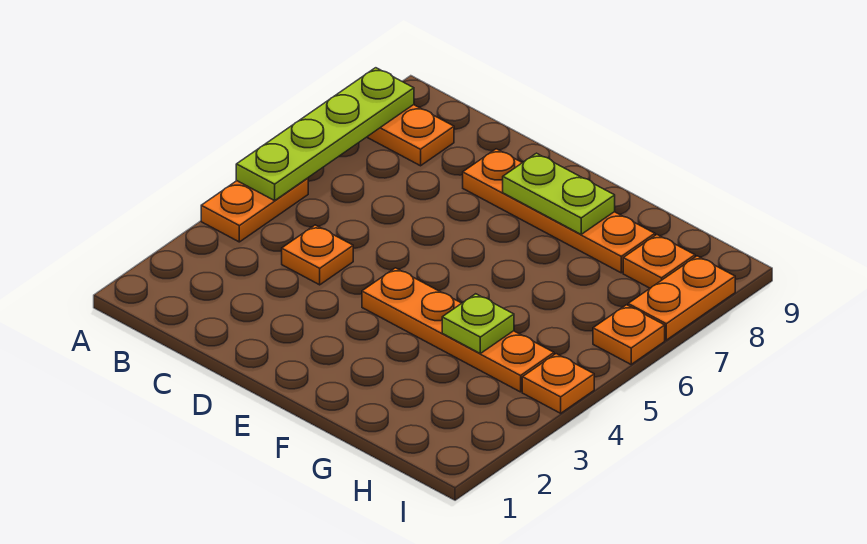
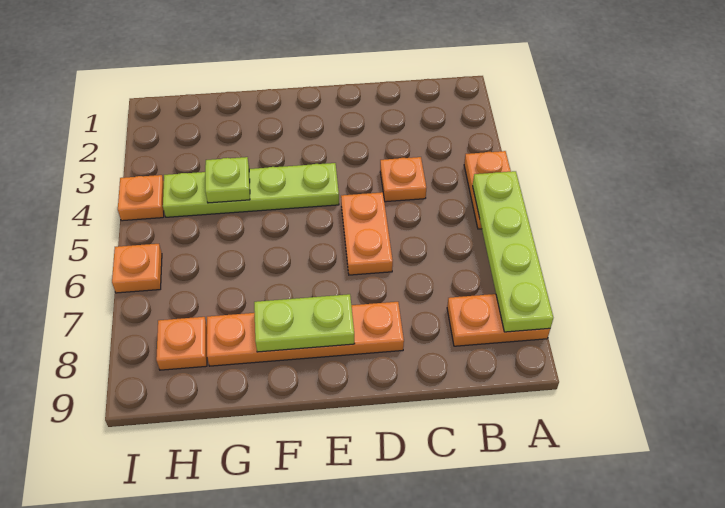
orange 1x4 plate [362,268,554,392] -> lime 1x4 plate [163,163,339,217]
orange 1x2 plate [628,256,735,340] -> orange 1x2 plate moved to [341,192,393,275]

